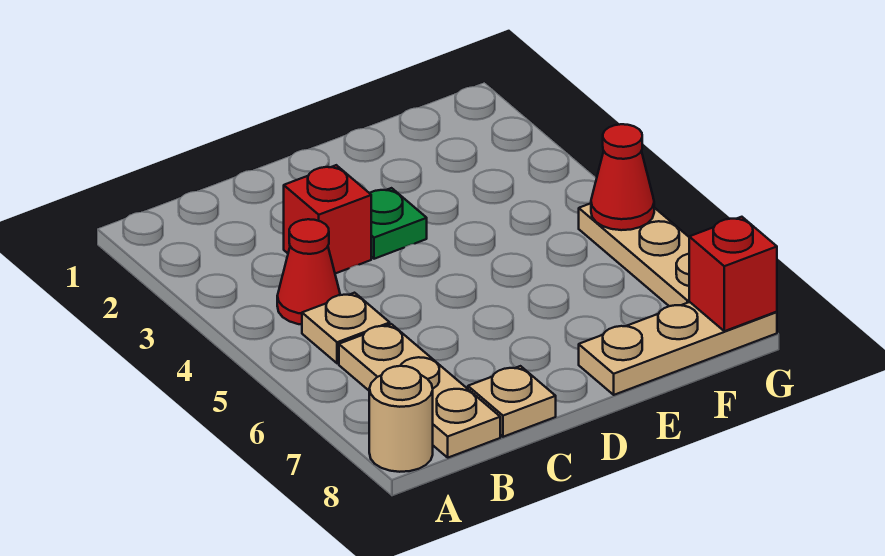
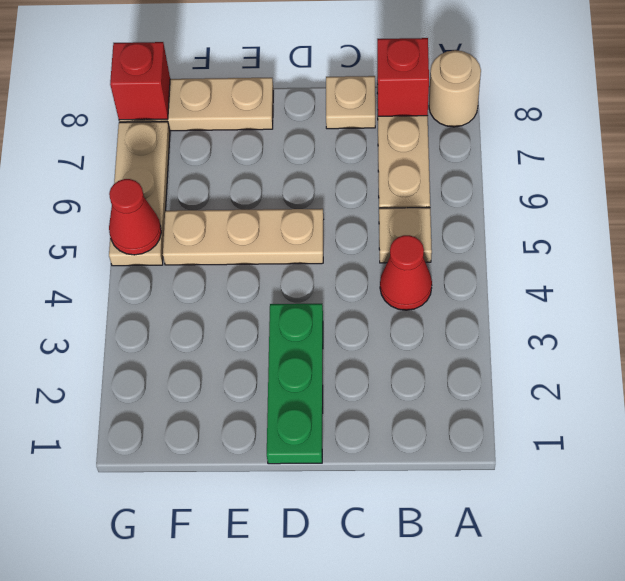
red 1x1 brick [284,165,371,274] -> red 1x1 brick moved to [377,38,429,116]
green 1x1 plate [370,188,427,259] -> green 1x3 plate [267,304,323,464]
none -> tan 1x3 plate [163,209,323,265]

